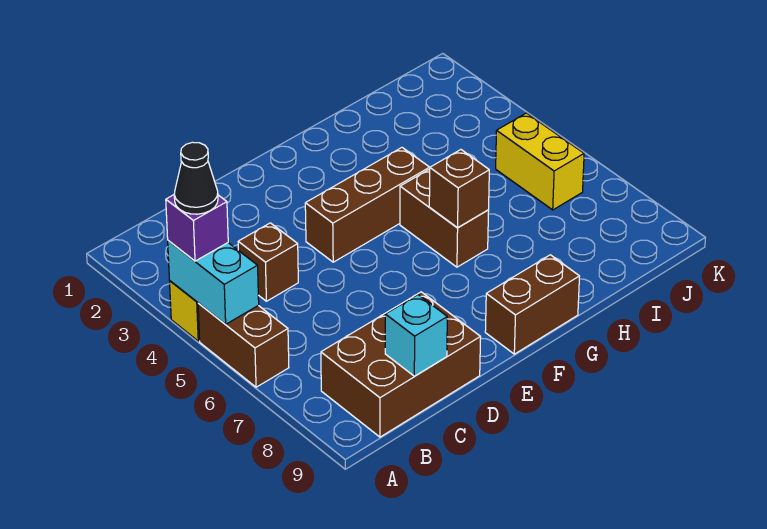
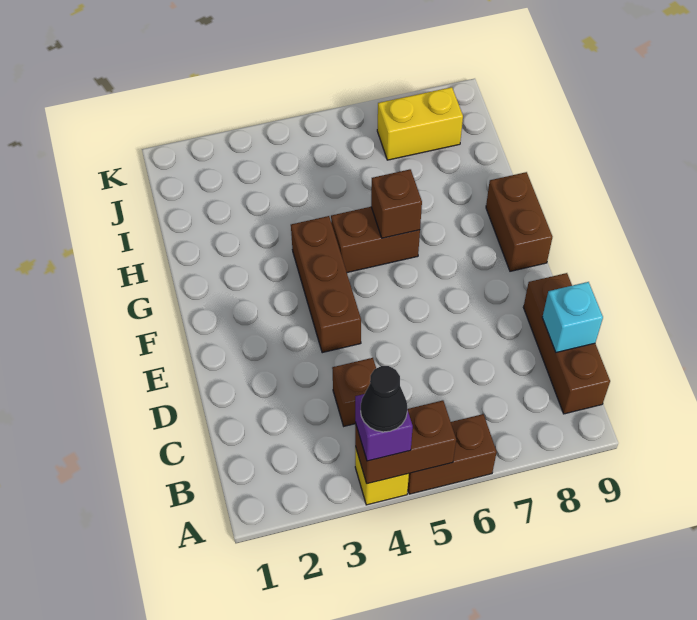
cyan 1x2 brick [168,241,259,324] -> brown 1x2 brick [355,400,456,484]
brown 2x3 brick [321,292,481,437] -> brown 1x3 brick [523,273,610,414]
yellow 1x2 brick [496,113,584,210] -> yellow 1x2 brick moved to [377,87,463,160]

